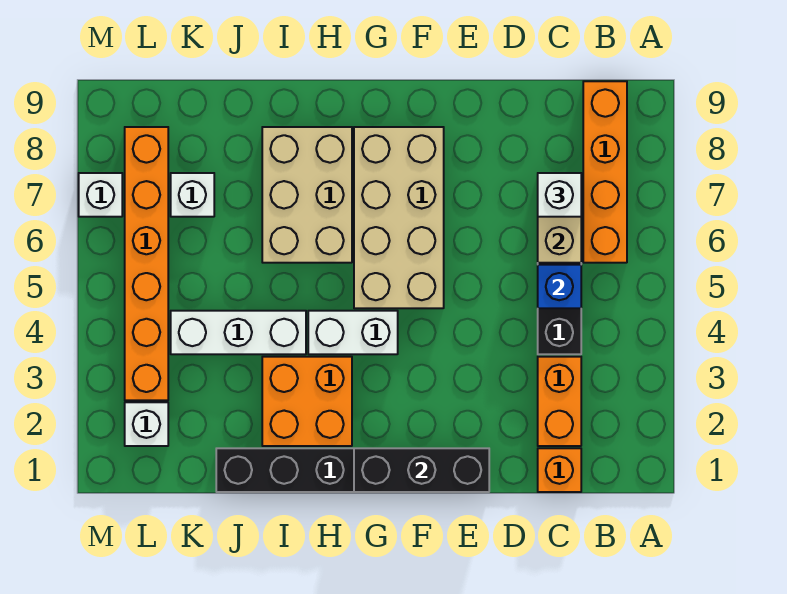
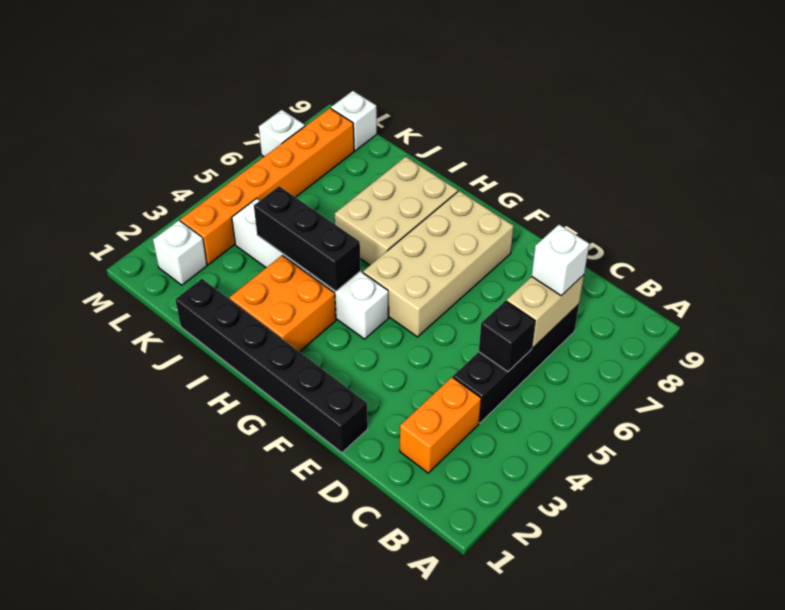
orange 1x4 brick [583,81,627,263] -> none
orange 1x1 brick [538,448,581,492] -> none
blue 1x1 brick [538,265,581,308] -> black 1x1 brick [479,301,535,372]
black 1x3 brick [354,448,489,492] -> black 1x3 brick moved to [254,186,361,291]
white 1x1 brick [171,173,214,217] -> white 1x1 brick moved to [331,91,377,151]

